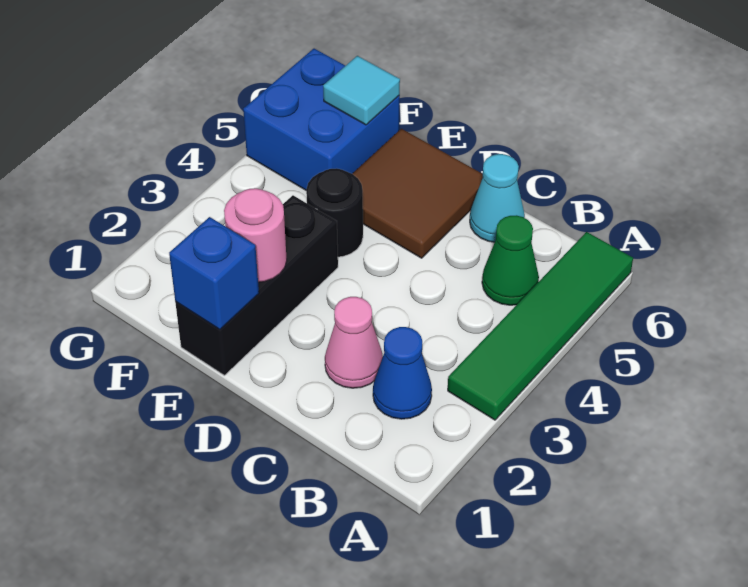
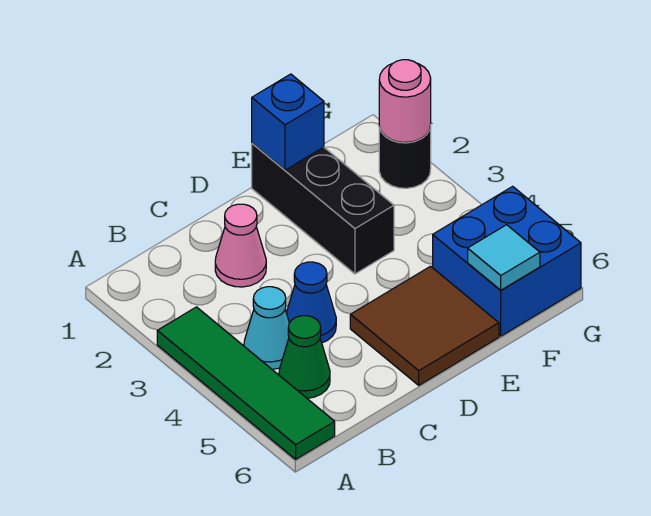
blue 1x1 cone [373,327,432,419] -> blue 1x1 cone moved to [286,262,336,343]
cyan 1x1 cone [470,154,525,242] -> cyan 1x1 cone moved to [244,287,289,369]
pink 1x1 round brick [224,188,287,282] -> pink 1x1 round brick moved to [379,60,431,143]
black 1x1 round brick [306,168,363,257] -> black 1x1 round brick moved to [379,124,431,188]

